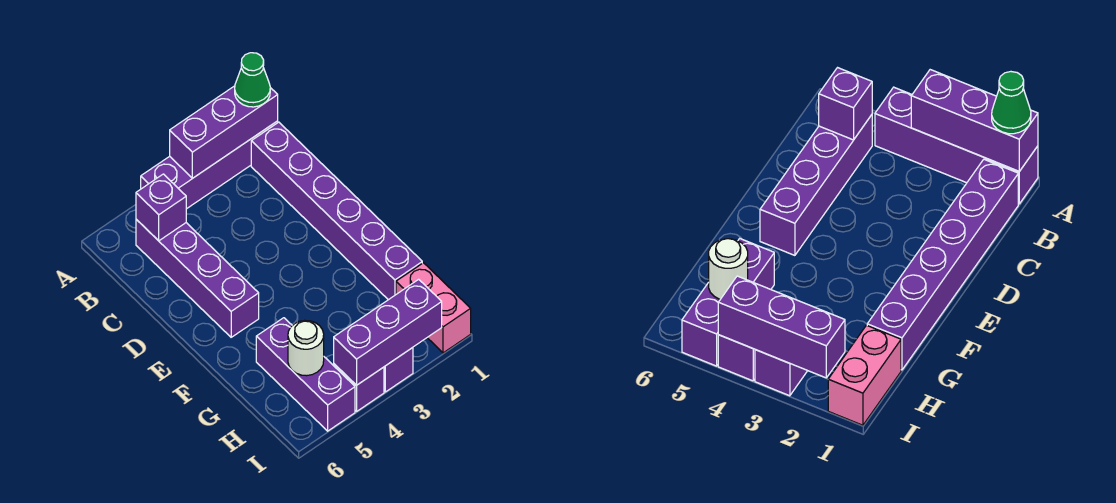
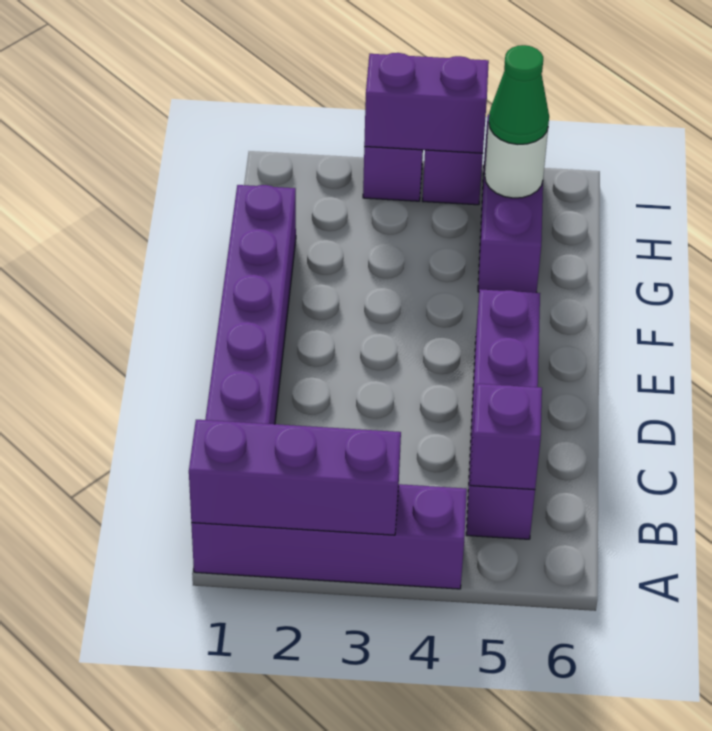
green 1x1 cone [235,53,270,107] -> green 1x1 cone moved to [489,45,549,144]
pink 1x2 brick [396,263,471,353] -> none
purple 1x3 brick [334,279,442,385] -> purple 1x2 brick [364,53,489,153]

